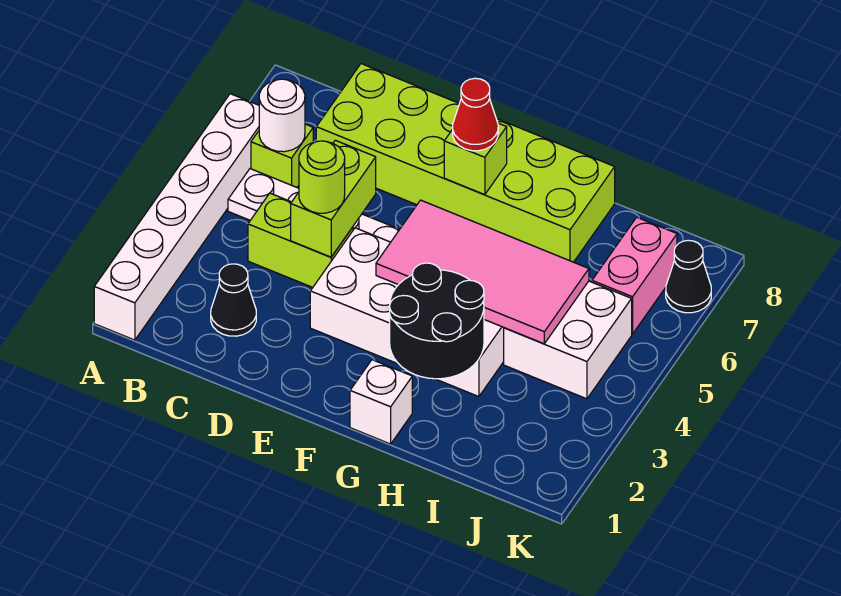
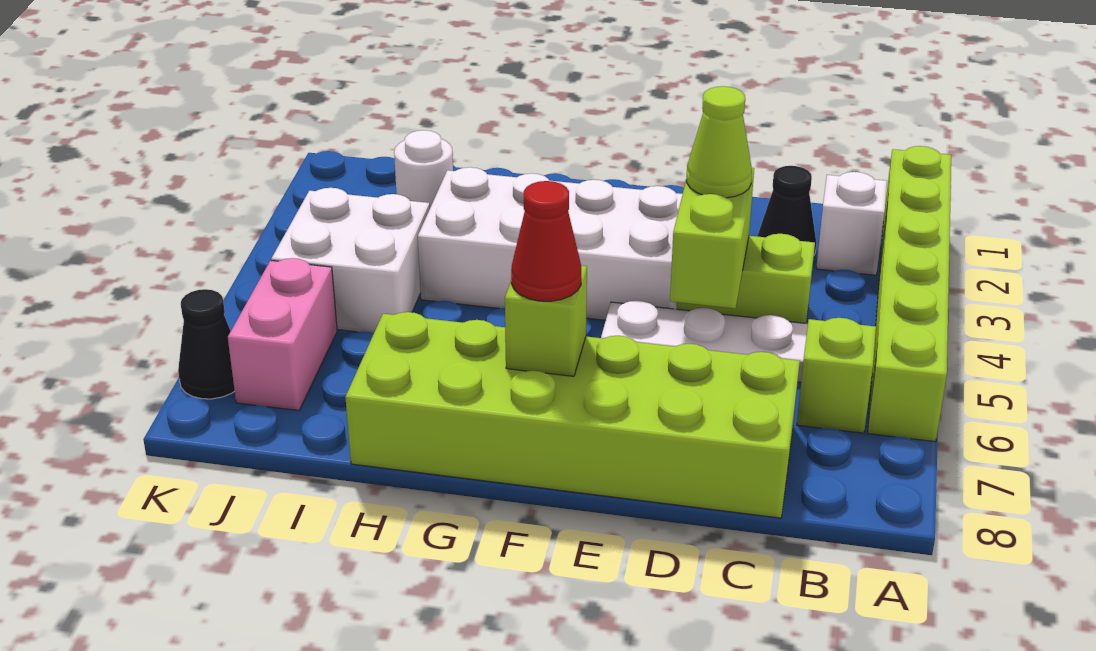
white 1x6 brick [94,94,259,340] -> lime 1x6 brick [868,146,951,442]
white 1x1 round brick [259,79,305,152] -> white 1x1 round brick moved to [394,130,453,207]
lime 1x1 round brick [299,141,345,213] -> lime 1x1 cone [687,86,752,198]
pink 2x4 tile [376,200,589,344] -> none
white 1x1 brick [350,360,412,444] -> white 1x1 brick moved to [816,172,887,275]
black 2x2 round brick [390,263,484,379] -> none

